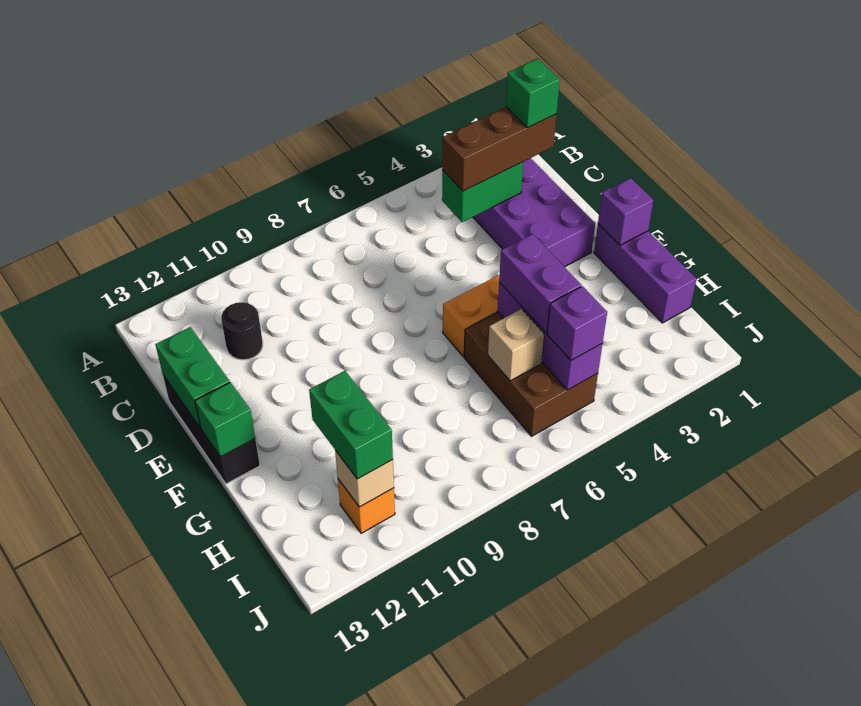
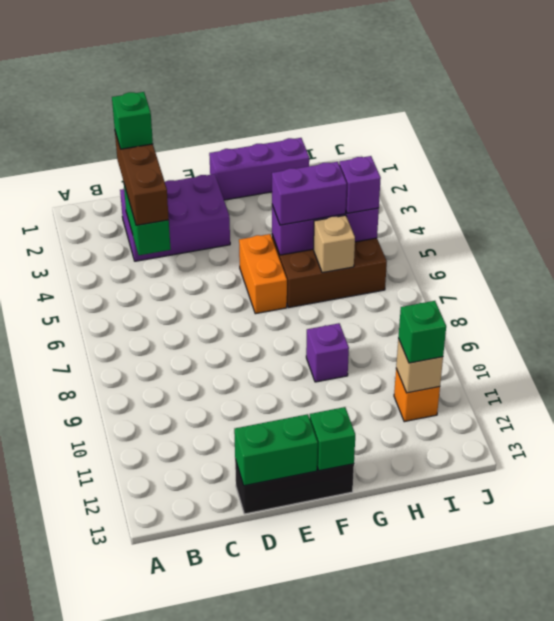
black 1x1 round brick [221,302,263,360] -> none
purple 1x1 brick [598,178,653,245] -> purple 1x1 brick moved to [306,323,349,382]
green 1x2 brick [309,371,393,479] -> green 1x1 brick [398,301,446,363]

